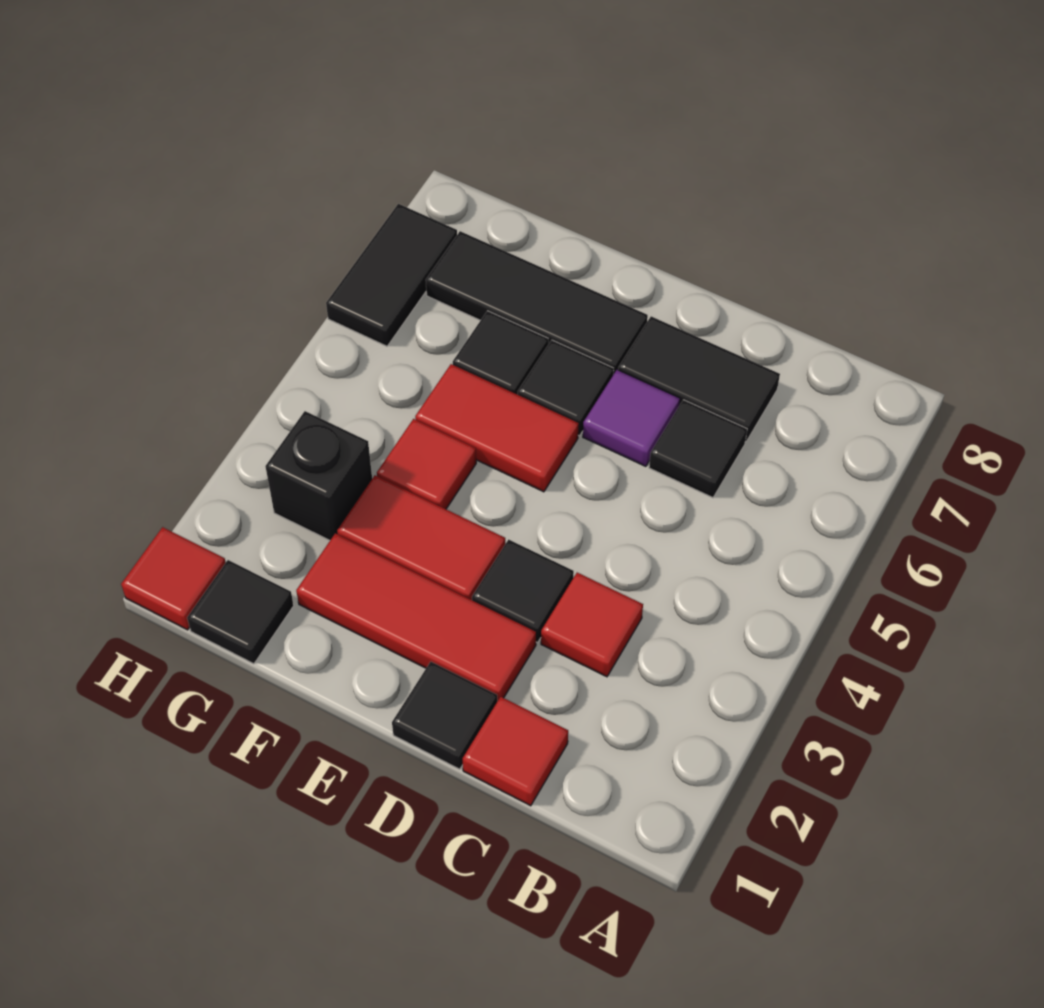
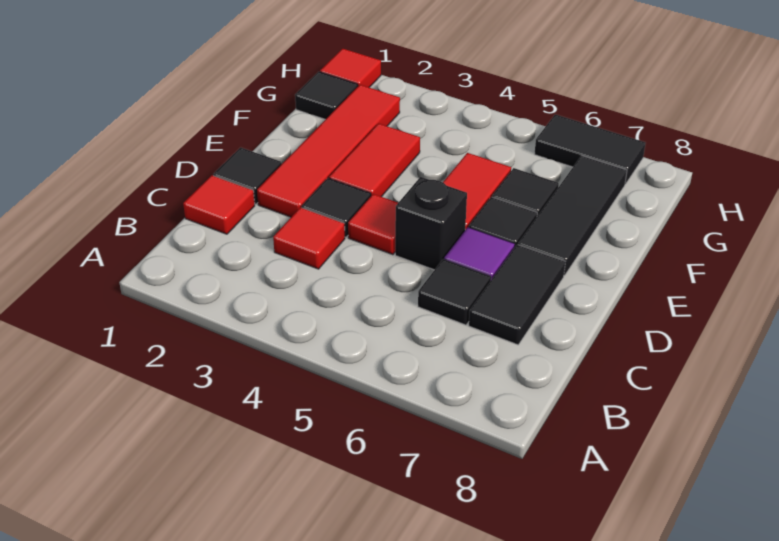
red 1x3 tile [296,533,536,701] -> red 1x4 tile [257,85,400,217]
red 1x1 tile [377,419,476,509] -> red 1x1 tile moved to [348,194,398,255]
black 1x1 brick [265,411,372,540] -> black 1x1 brick moved to [395,177,467,270]

